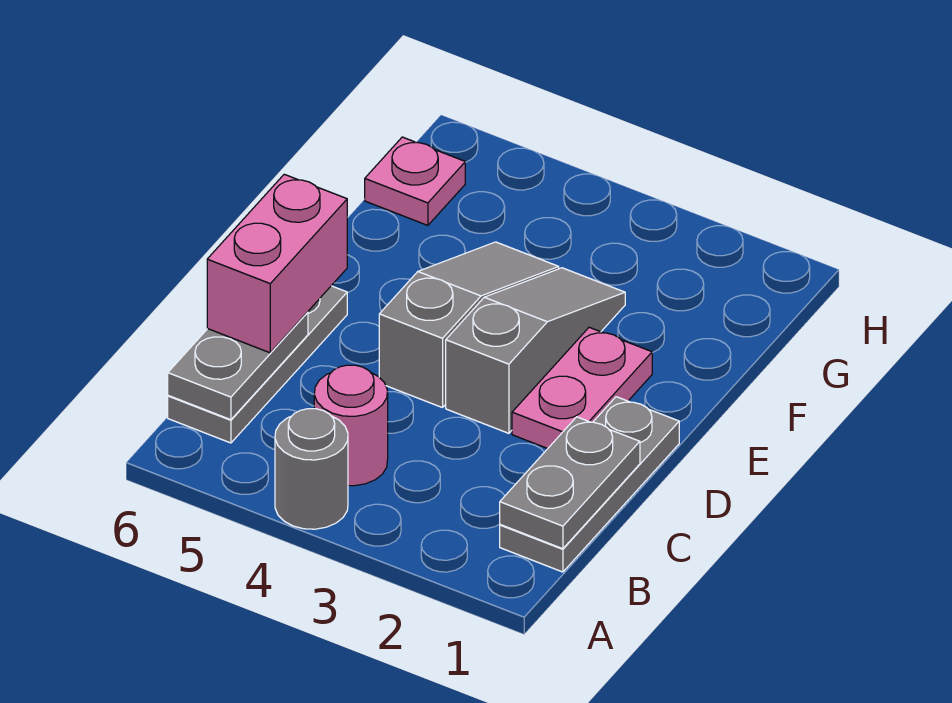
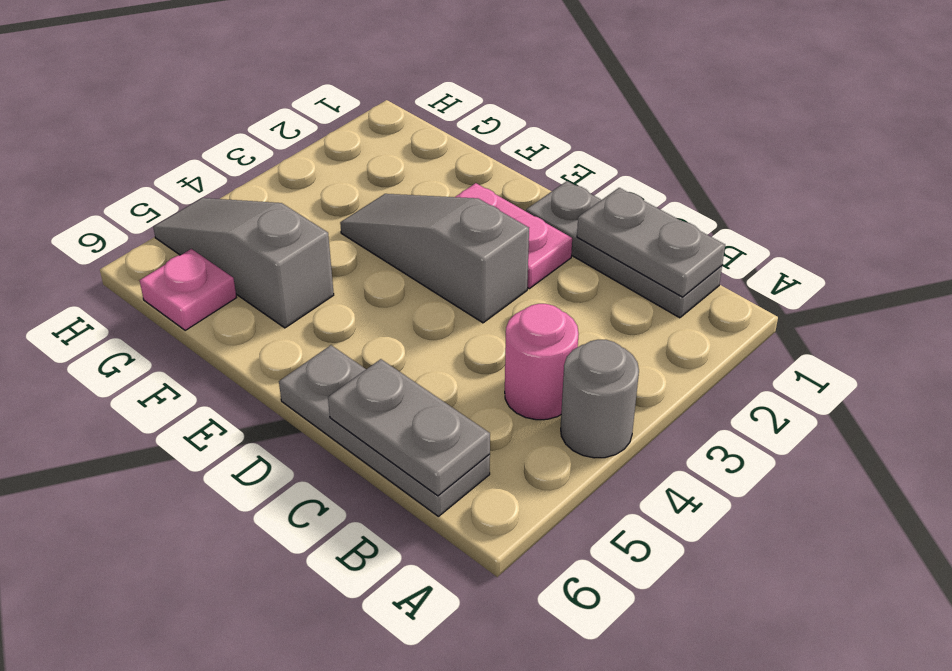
pink 1x2 brick [207,174,347,353] -> none
grey 1x3 slope [379,242,559,408] -> grey 1x3 slope moved to [153,198,334,328]

